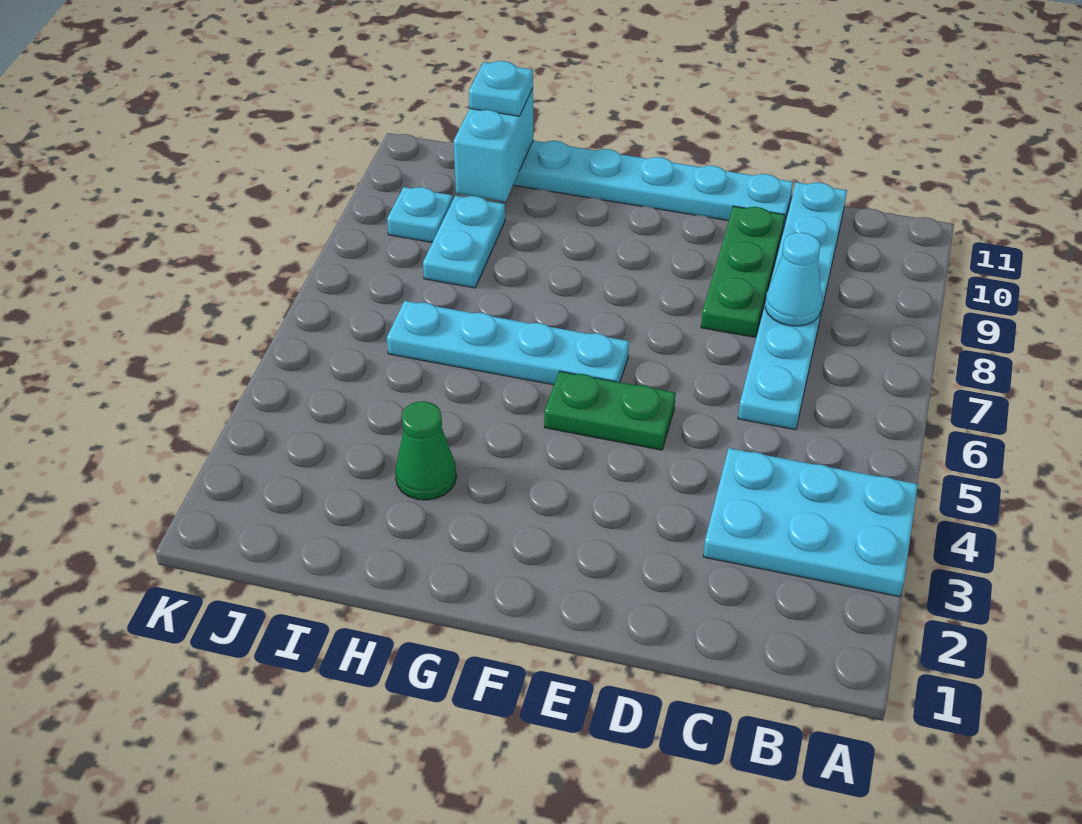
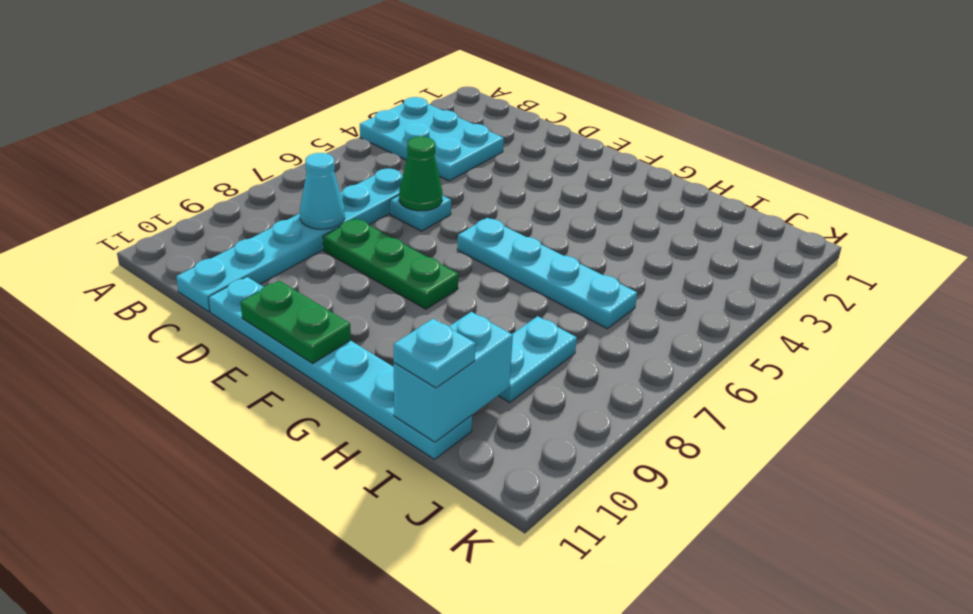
green 1x3 plate [701,206,785,337] -> green 1x3 plate turned to [323,219,458,309]
green 1x2 plate [544,371,676,450] -> green 1x2 plate moved to [241,281,351,363]
green 1x1 cone [395,401,456,500] -> green 1x1 cone moved to [399,137,442,211]
cyan 1x1 plate [387,187,453,242] -> cyan 1x1 plate moved to [390,195,451,231]

